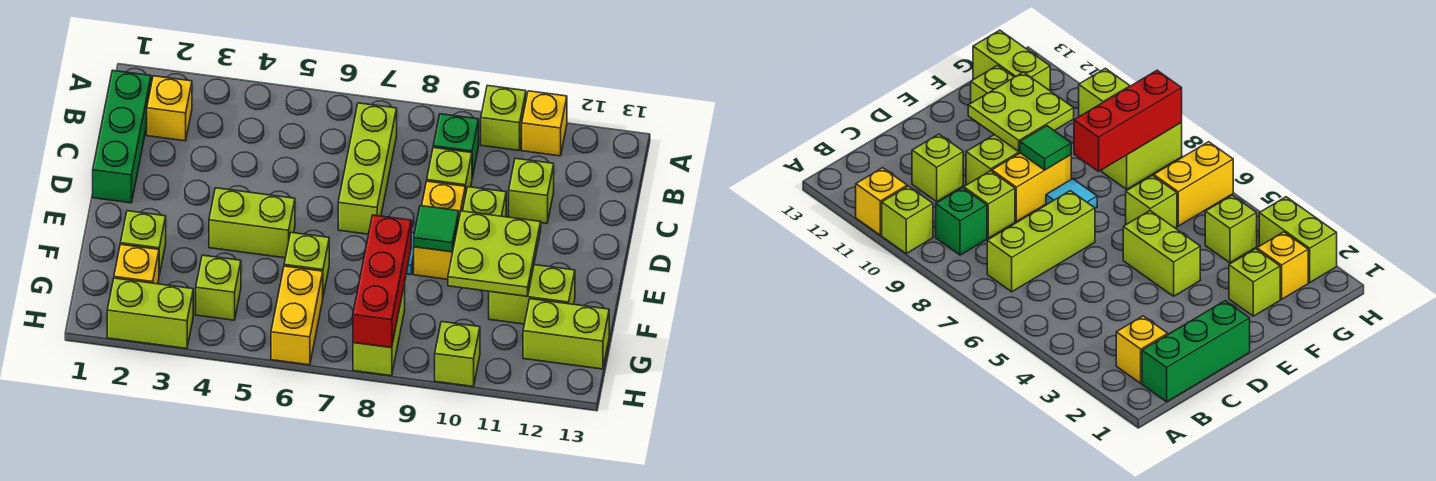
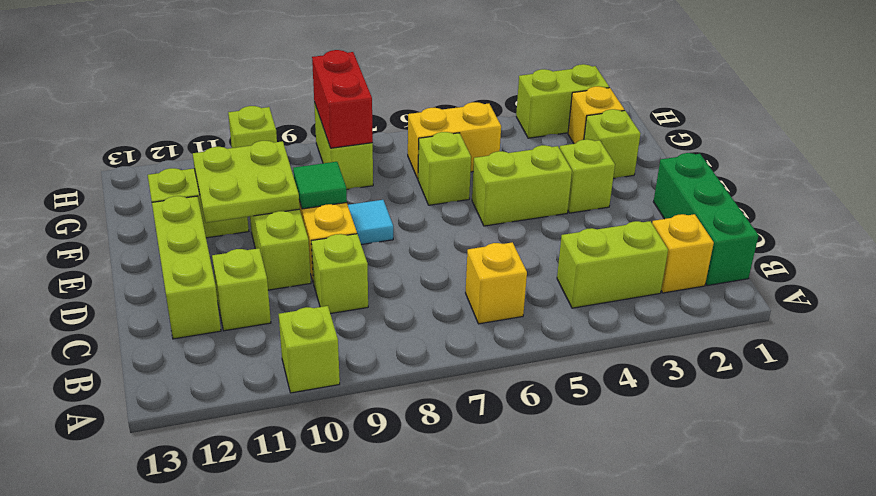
yellow 1x1 brick [522,91,567,156] -> yellow 1x1 brick moved to [466,242,527,324]
lime 1x3 brick [338,103,397,234] -> lime 1x3 brick moved to [152,196,221,339]
green 1x1 brick [433,114,479,177] -> none
red 1x3 brick [353,215,411,348] -> red 1x2 brick [312,50,373,148]
lime 1x1 brick [196,255,241,320] -> lime 1x1 brick moved to [560,139,615,213]
yellow 1x2 brick [271,266,323,365] -> yellow 1x2 brick turned to [408,102,501,179]
lime 1x2 brick [523,299,609,369] -> lime 1x2 brick moved to [557,221,668,308]

